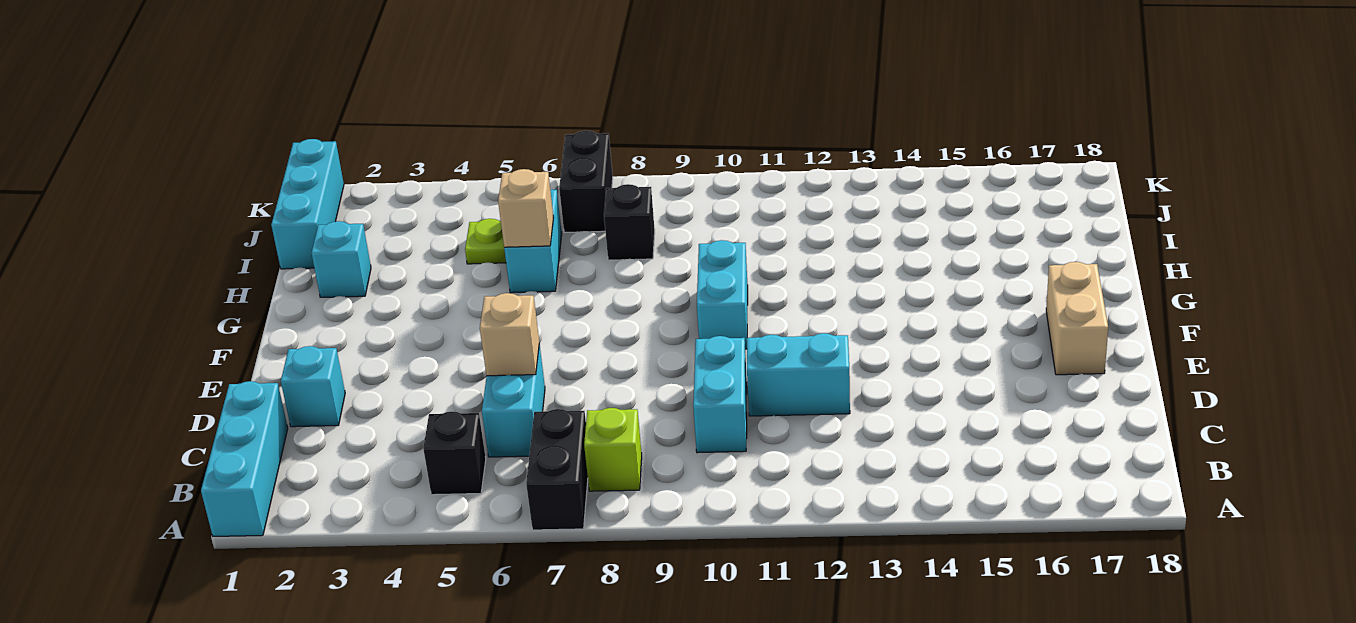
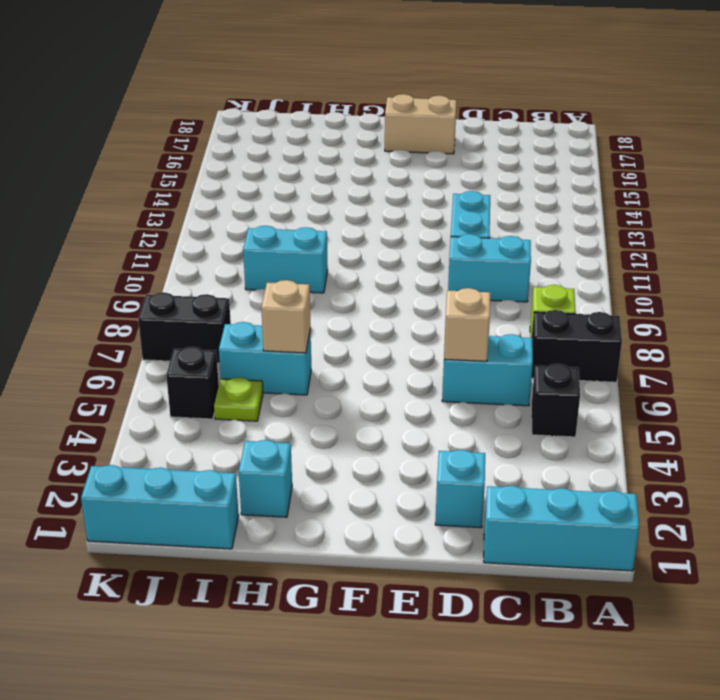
cyan 1x2 brick [697,240,748,349] -> cyan 1x2 brick moved to [243,226,328,293]
black 1x1 brick [604,184,655,260] -> black 1x1 brick moved to [166,347,219,419]

